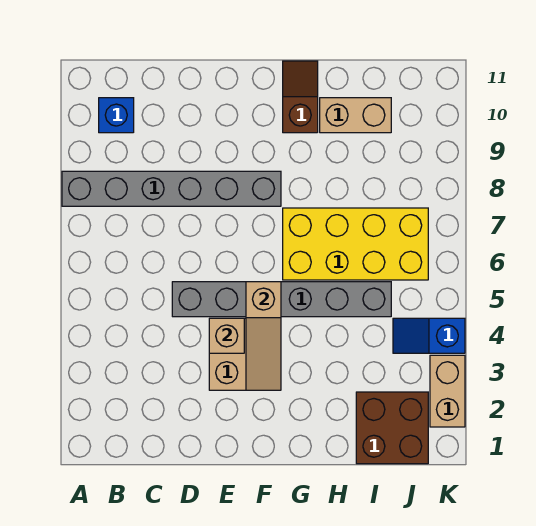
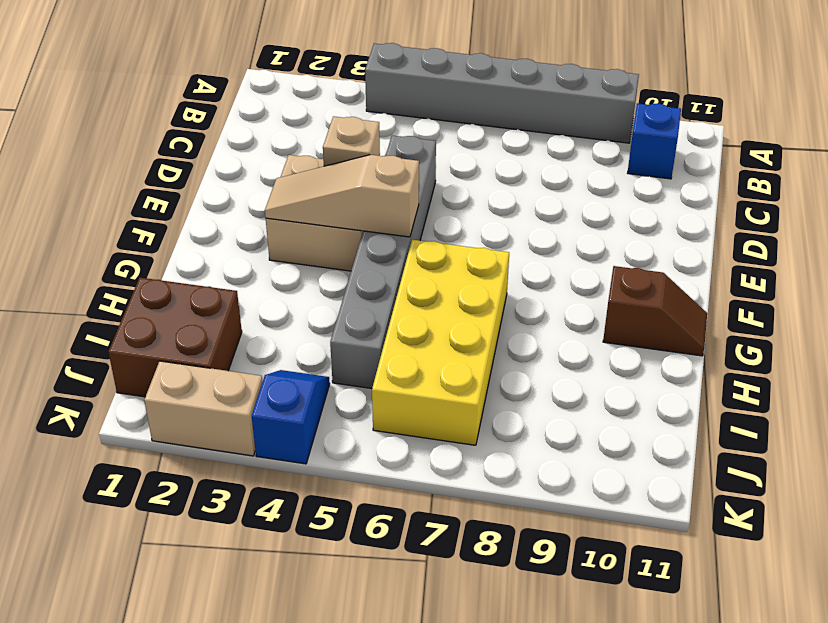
grey 1x6 brick [62,171,281,206] -> grey 1x6 brick turned to [365,43,639,143]
tan 1x2 brick [320,98,391,133] -> none

